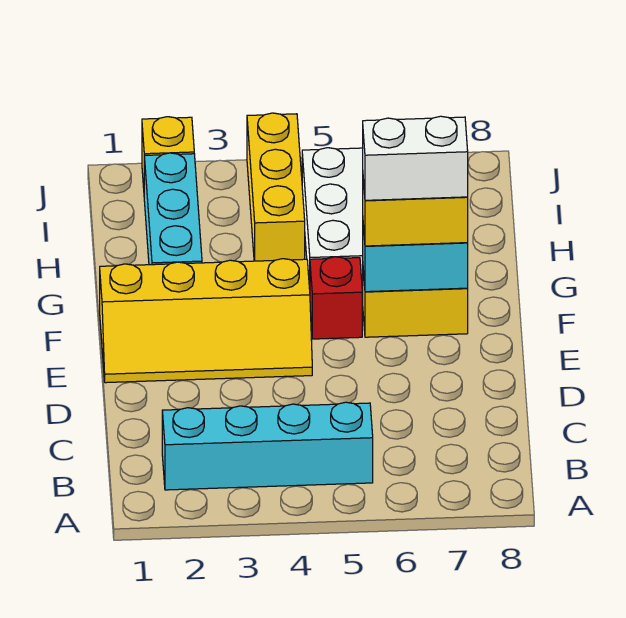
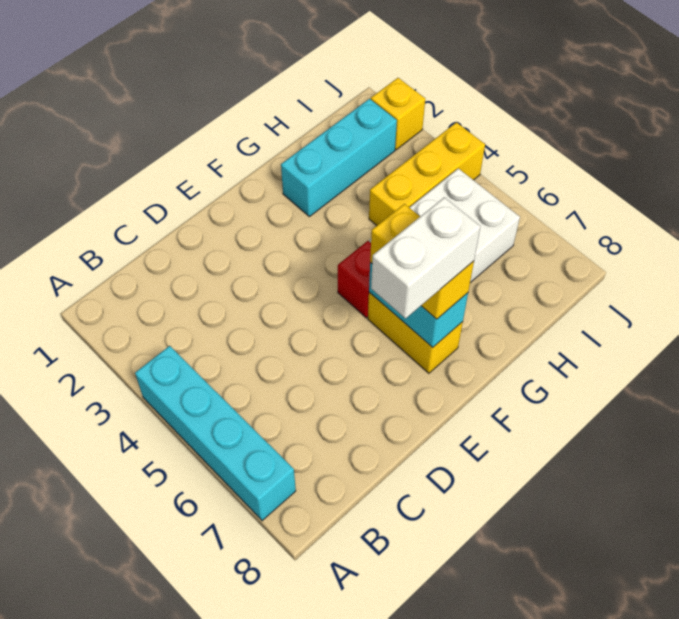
cyan 1x4 brick [162,402,373,490] -> cyan 1x4 brick moved to [135,346,296,521]
yellow 2x4 slope [100,259,312,383] -> none
white 1x2 brick [363,116,468,200] -> white 1x2 brick turned to [371,197,480,318]

